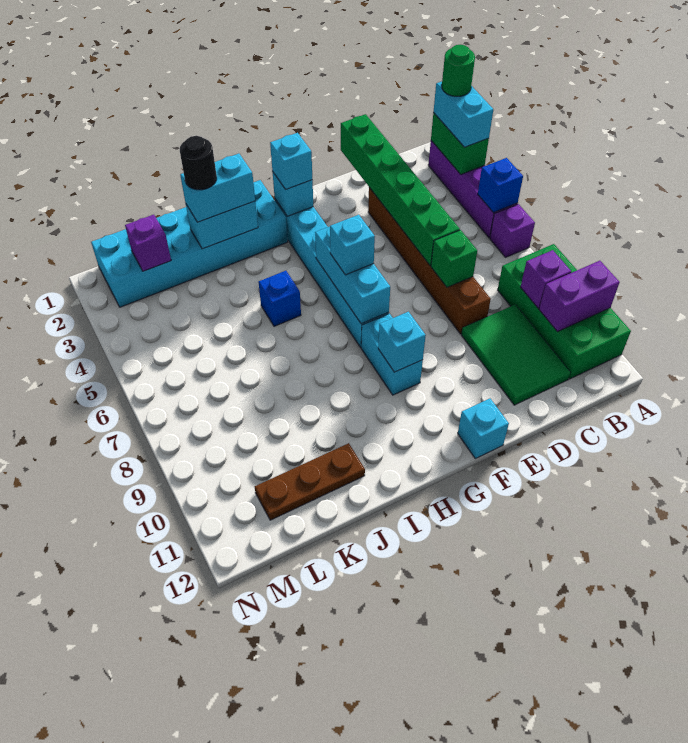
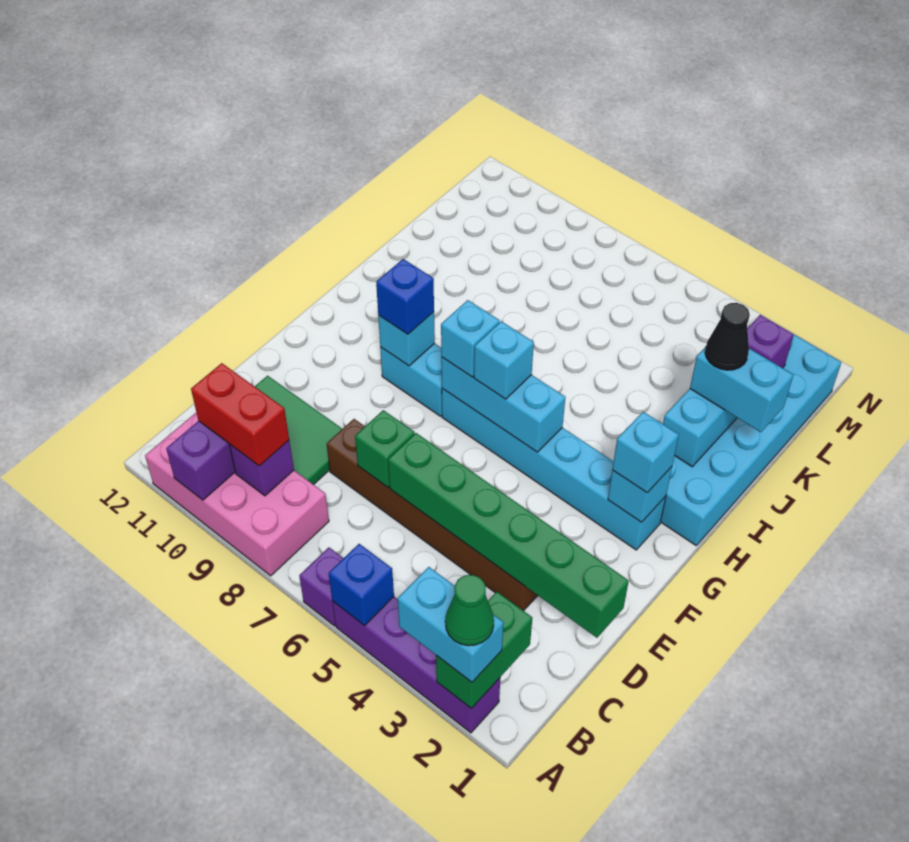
green 1x2 brick [431,113,489,174] -> green 1x2 brick turned to [436,592,532,709]
green 1x1 round brick [442,45,475,96] -> green 1x1 cone [445,575,494,646]
green 2x4 brick [498,244,631,379] -> pink 2x4 brick [145,413,329,576]
none -> red 1x2 brick [191,363,289,466]
cyan 1x1 brick [458,399,509,459] -> cyan 1x1 brick moved to [441,300,500,377]
cyan 1x2 brick [180,154,255,222] -> cyan 1x2 brick turned to [690,347,793,432]
blue 1x1 brick [258,271,301,326] -> blue 1x1 brick moved to [376,259,434,334]
black 1x1 round brick [180,136,217,190] -> black 1x1 cone [705,303,750,370]
brown 1x3 plate [255,443,365,520] -> none

